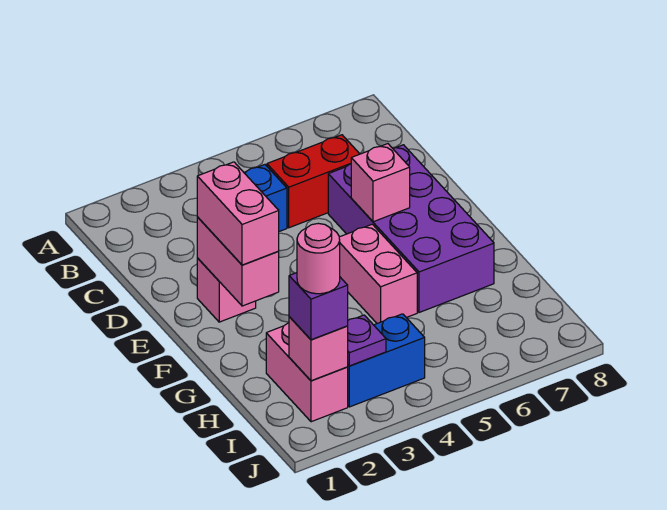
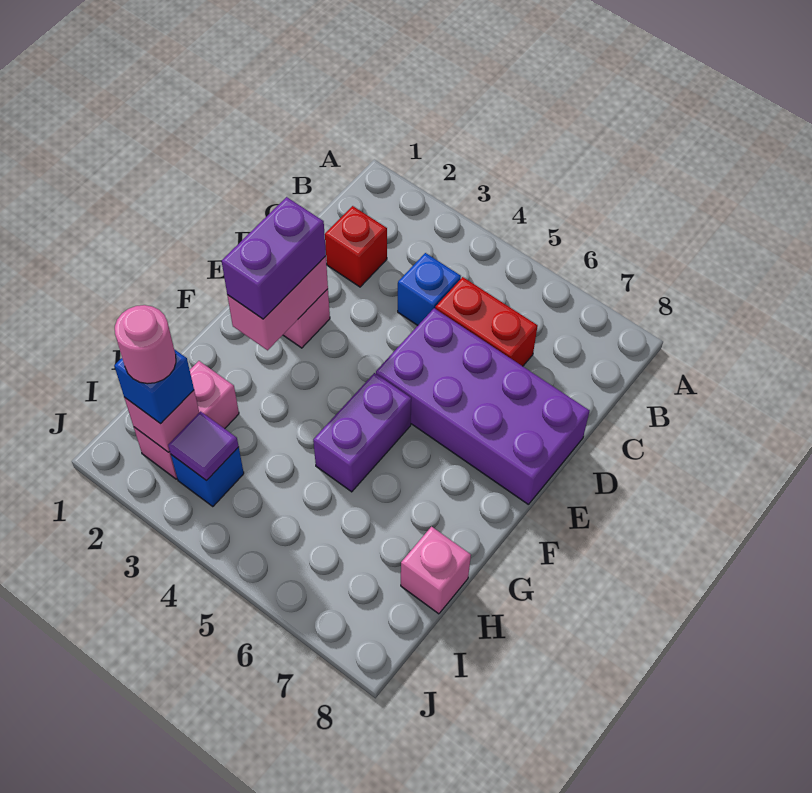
none -> red 1x1 brick [325,206,387,287]
purple 2x4 brick [328,145,494,312] -> purple 2x4 brick turned to [376,308,590,505]
pink 1x2 brick [197,162,279,265] -> purple 1x2 brick [222,197,326,319]
pink 1x1 brick [351,144,410,222] -> pink 1x1 brick moved to [401,527,471,614]
pink 1x2 brick [339,224,417,323] -> purple 1x2 brick [313,373,411,492]
purple 1x1 brick [289,273,348,340] -> blue 1x1 brick [114,349,194,424]
blue 1x2 brick [348,314,425,407] -> blue 1x1 brick [171,447,244,506]
purple 1x1 plate [348,315,386,366] -> purple 1x1 tile [168,411,239,480]

